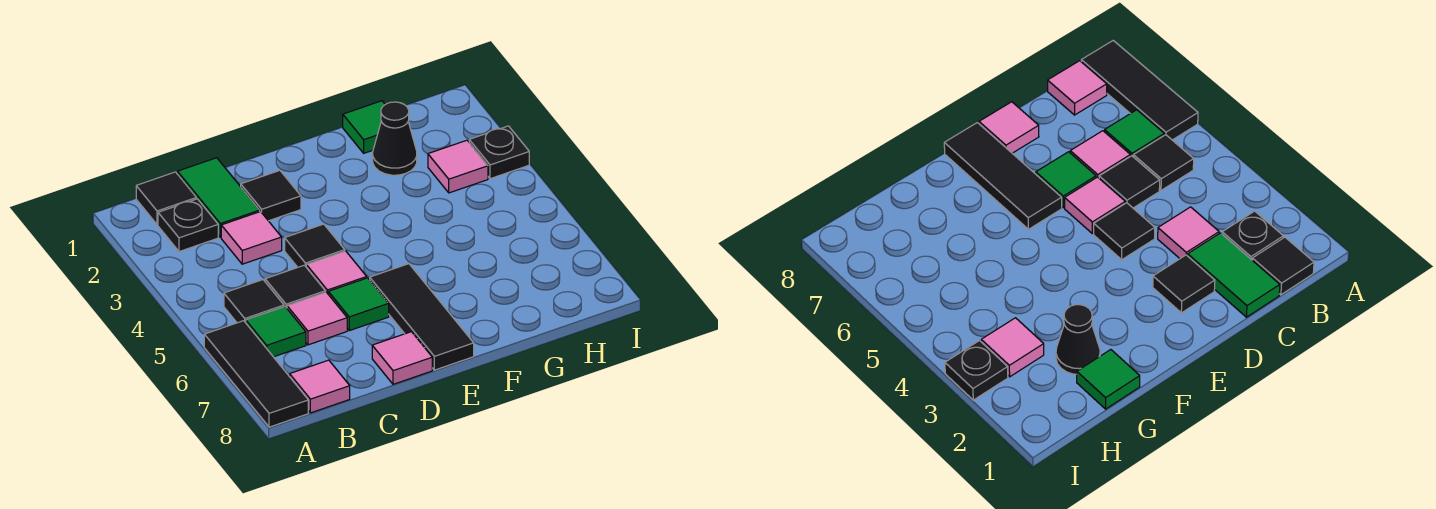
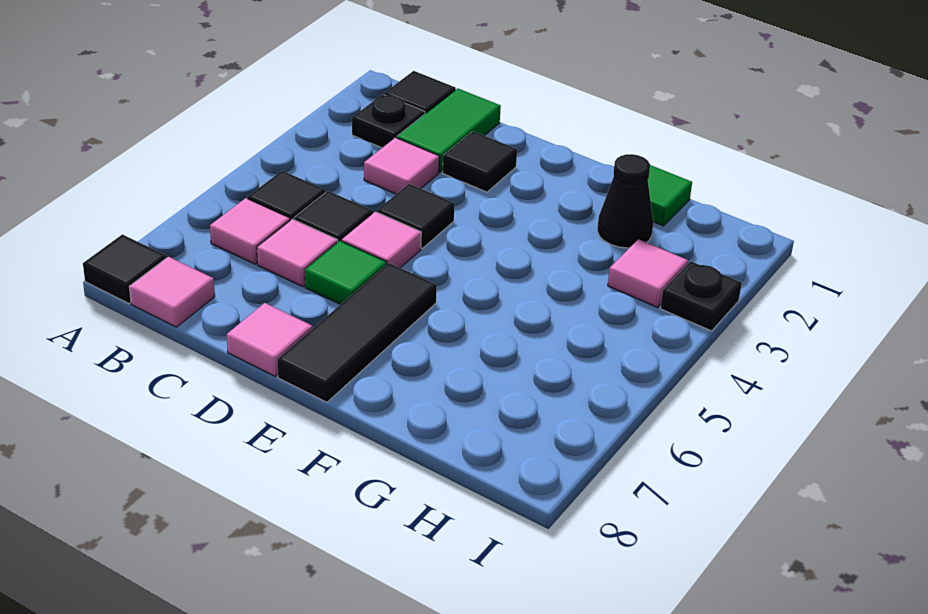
black 1x3 tile [204,321,308,427] -> black 1x1 tile [83,234,166,303]
green 1x1 tile [246,307,306,357] -> pink 1x1 tile [210,198,290,264]

